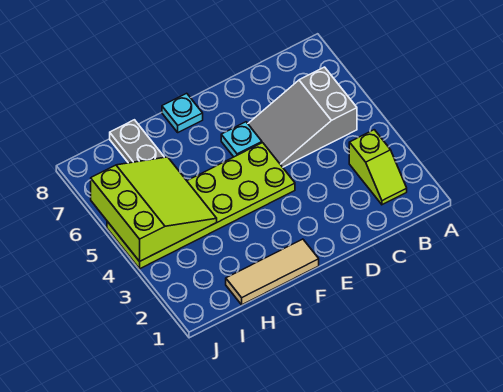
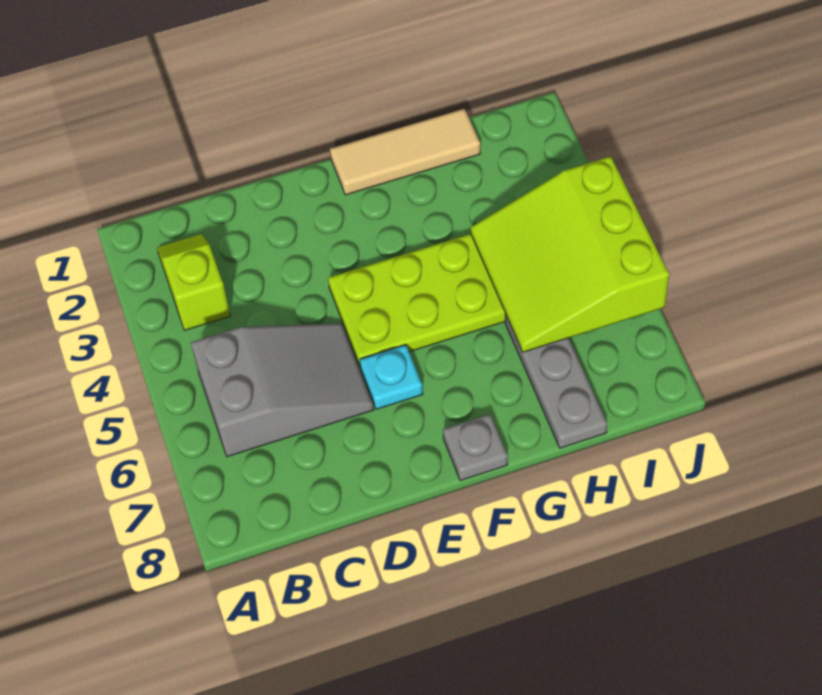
cyan 1x1 plate [162,93,203,132] -> grey 1x1 plate [443,414,508,481]

